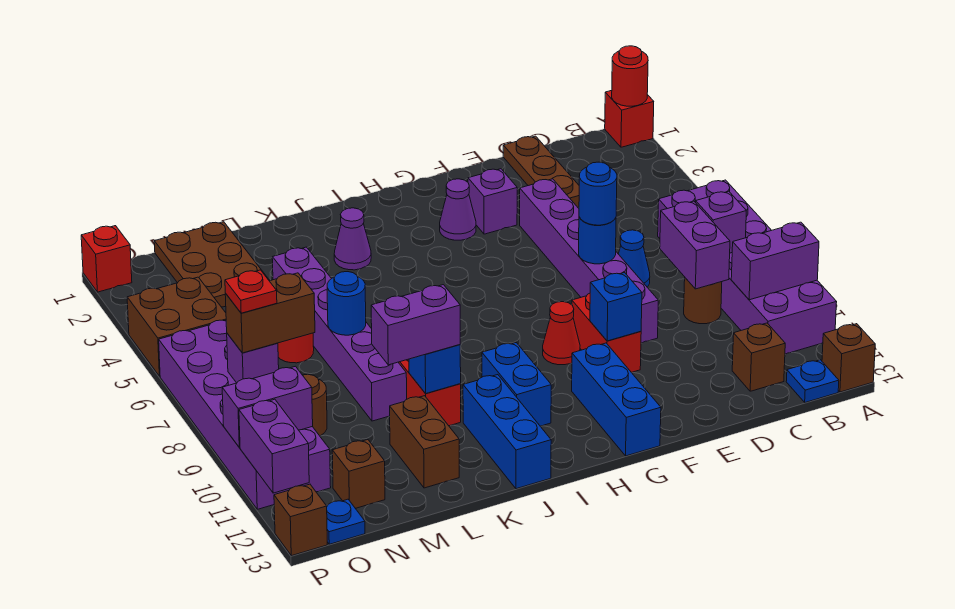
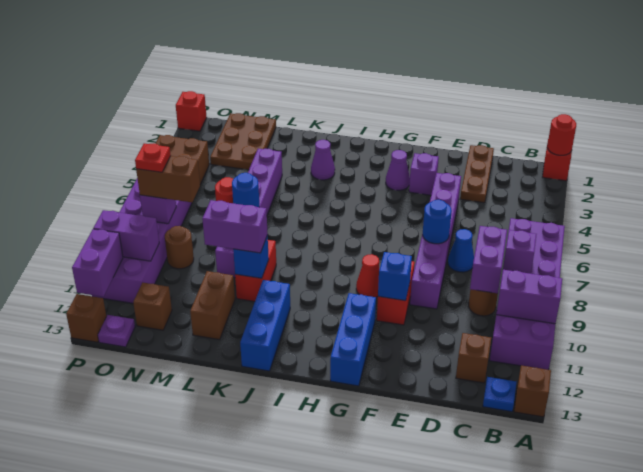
blue 1x1 round brick [579,162,617,225] -> none
blue 1x2 brick [482,343,551,426] -> none
blue 1x1 plate [327,499,365,544] -> purple 1x1 plate [98,315,135,347]

